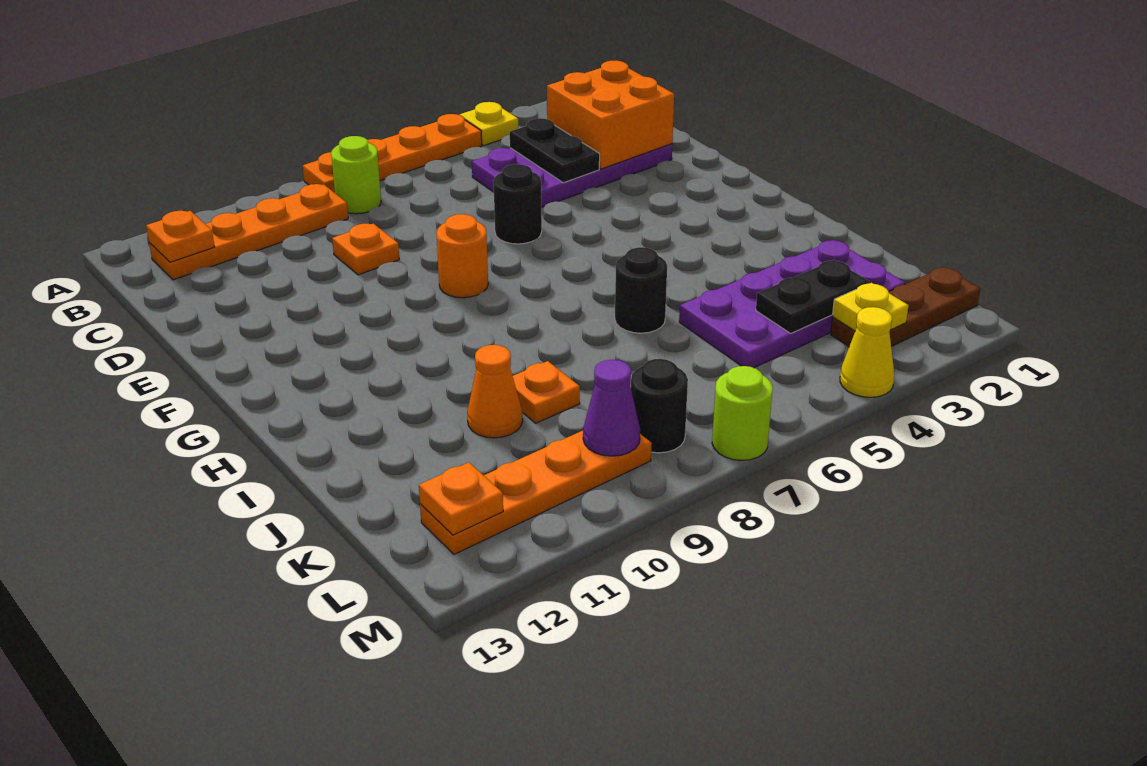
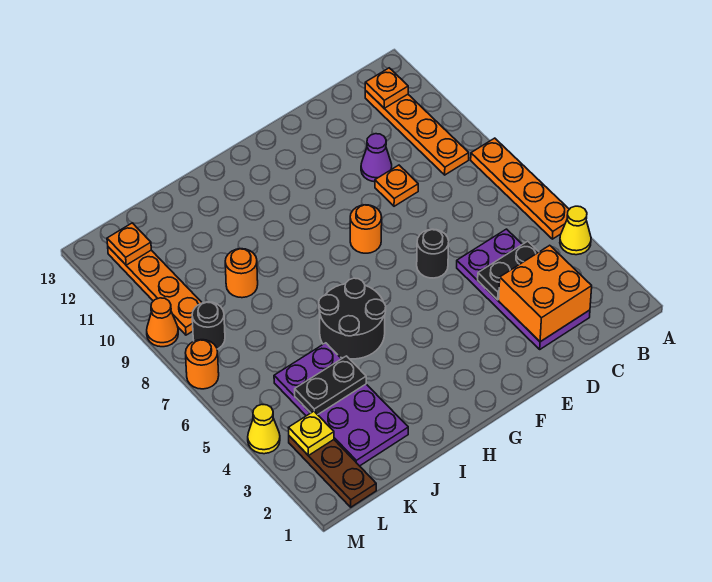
yellow 1x1 plate [460,102,518,146] -> yellow 1x1 cone [560,206,591,255]
lime 1x1 round brick [331,136,381,214] -> none
black 1x1 round brick [615,247,667,333] -> black 2x2 round brick [319,278,386,359]
orange 1x1 plate [513,361,580,423] -> orange 1x1 round brick [225,249,258,298]
orange 1x1 cone [467,345,523,438] -> orange 1x1 cone moved to [147,298,178,347]
black 1x2 plate [756,260,870,333] -> black 1x2 plate turned to [295,356,366,415]
purple 1x1 cone [583,360,640,456] -> purple 1x1 cone moved to [361,134,392,182]
lime 1x1 round brick [712,366,773,460] -> orange 1x1 round brick [186,340,219,389]

